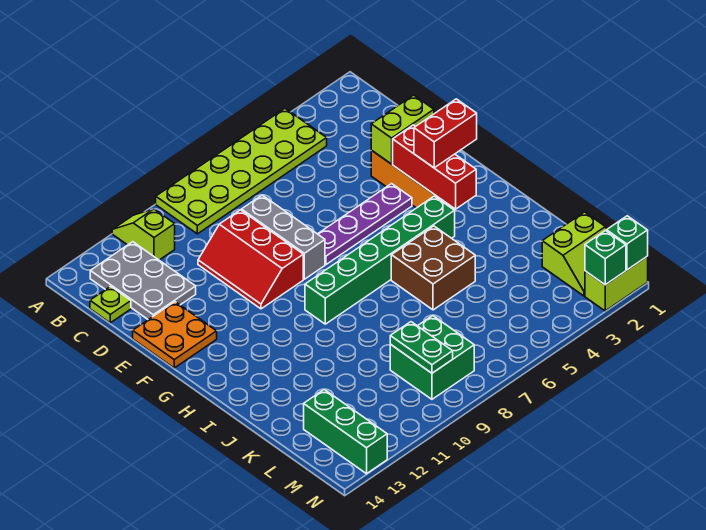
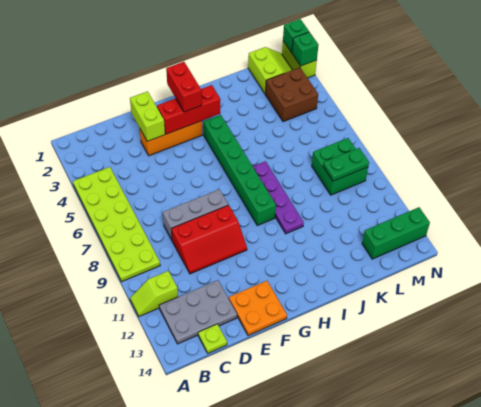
purple 1x4 plate [318,184,412,264] -> purple 1x4 plate moved to [253,161,304,234]
brown 2x2 brick [391,226,475,310] -> brown 2x2 brick moved to [265,68,318,122]

